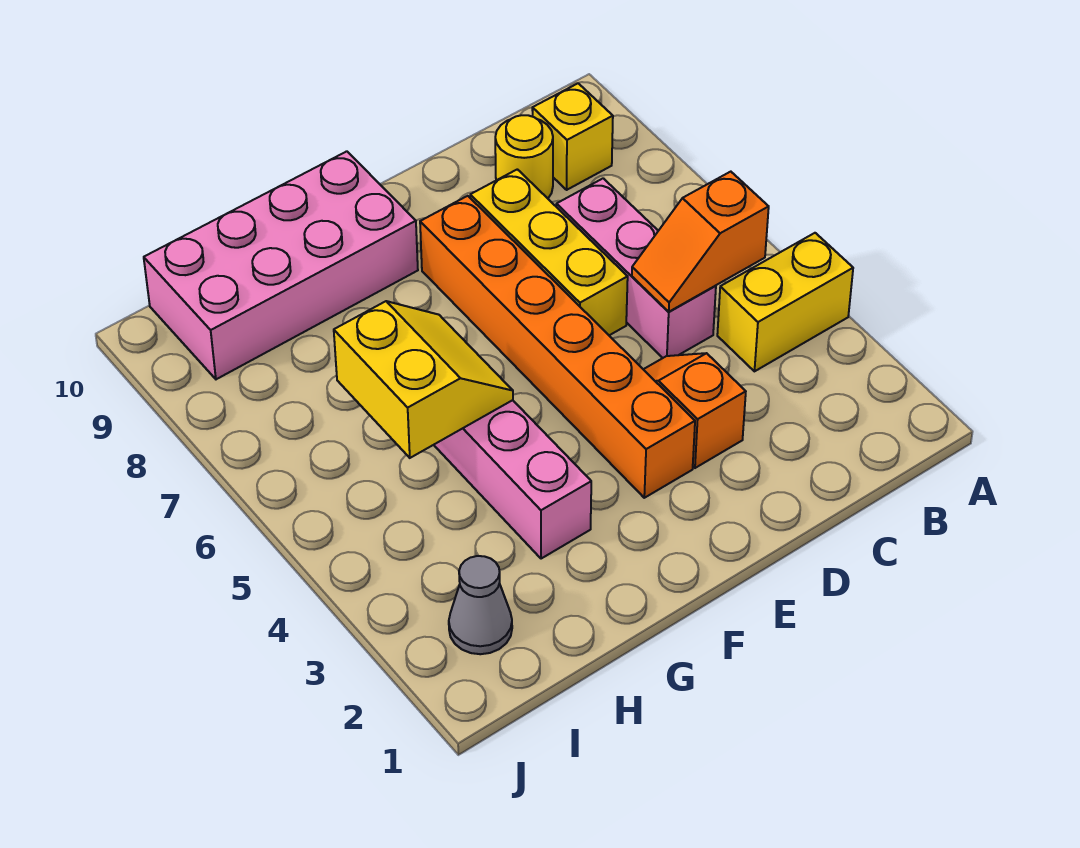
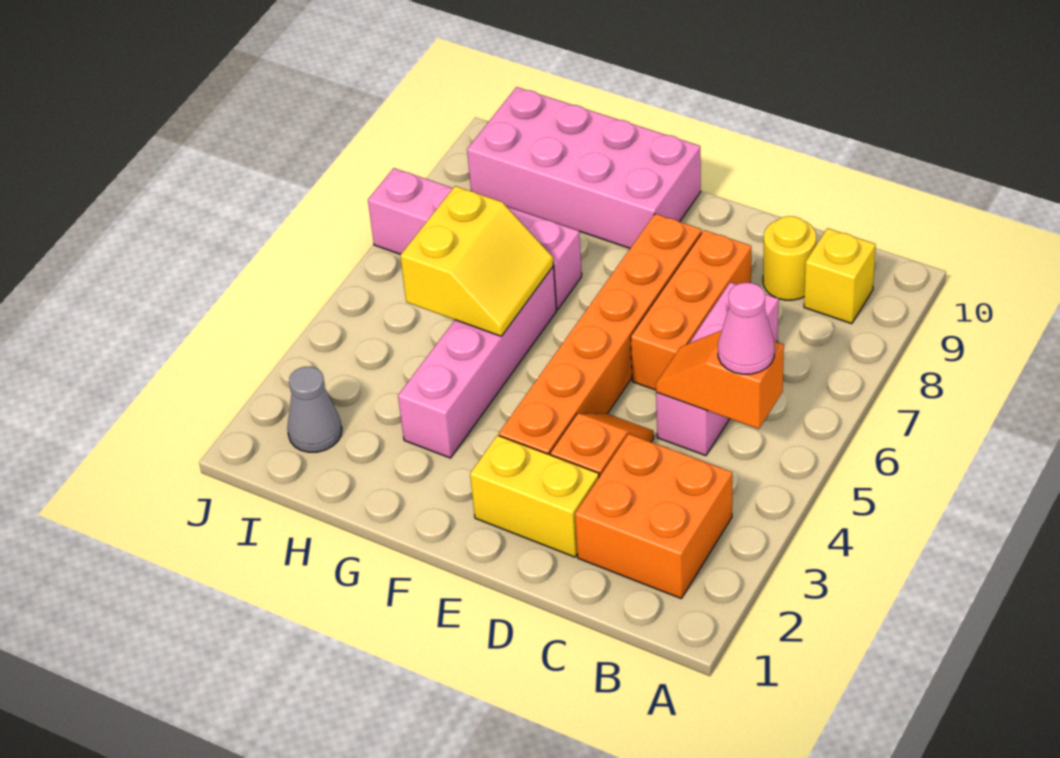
yellow 1x2 brick [717,233,853,371] -> yellow 1x2 brick moved to [470,435,599,557]
none -> orange 2x2 brick [575,434,732,598]
none -> pink 1x1 cone [718,283,775,374]
yellow 1x3 brick [470,169,628,335] -> orange 1x3 brick [631,230,751,390]
none -> pink 1x4 brick [368,168,582,310]

